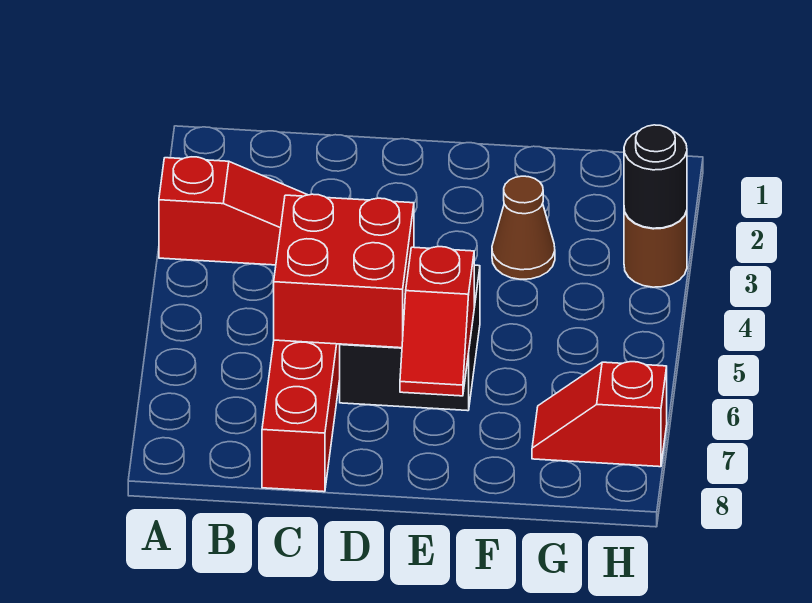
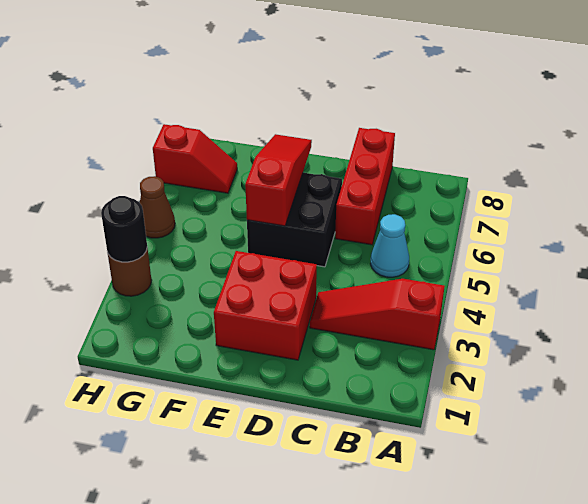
none -> cyan 1x1 cone [370,214,409,277]
red 2x2 brick [274,194,414,348] -> red 2x2 brick moved to [214,251,317,360]
red 1x2 slope [400,247,474,396] -> red 1x3 slope [245,134,312,226]
brown 1x1 cone [492,176,555,279] -> brown 1x1 cone moved to [140,176,175,238]

